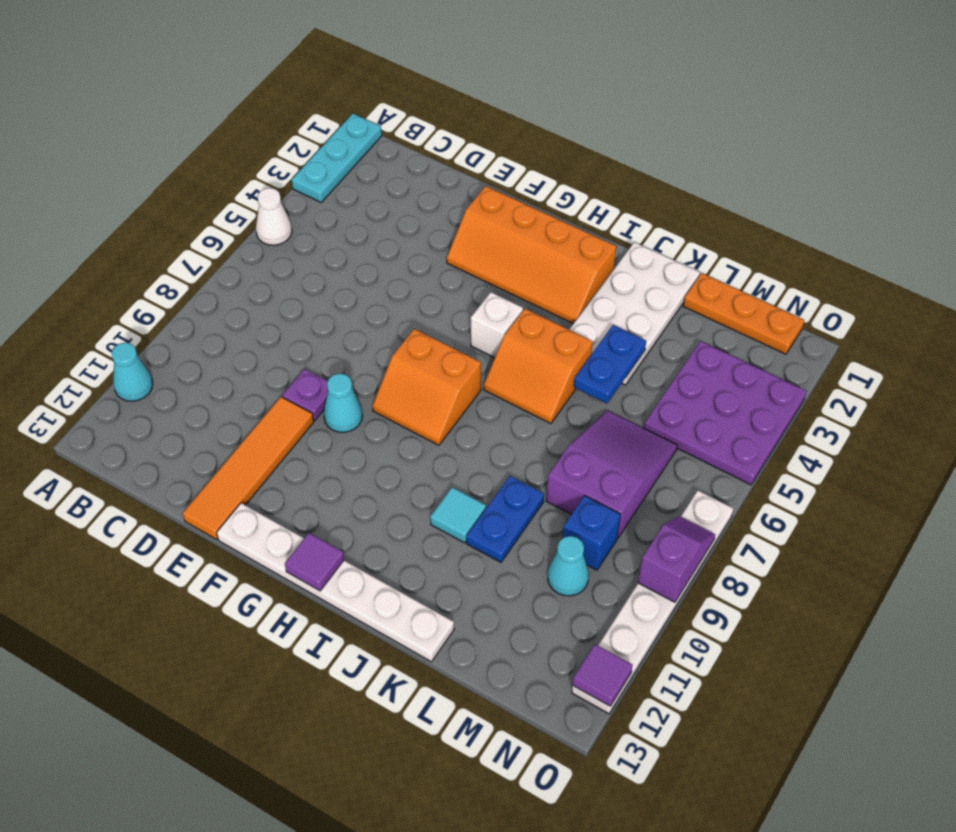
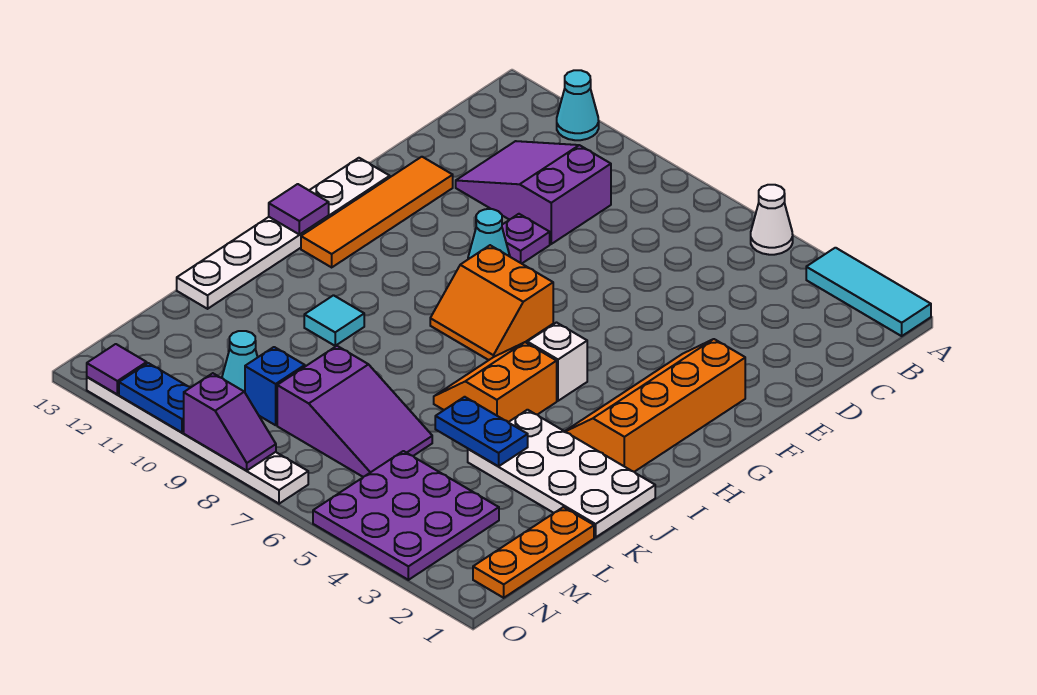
cyan 1x3 plate [292,114,382,202] -> cyan 1x3 tile [806,248,931,336]
none -> purple 2x3 slope [456,141,611,244]
orange 1x4 tile [183,397,314,540] -> orange 1x4 tile turned to [301,157,453,267]
orange 2x2 slope [372,329,481,445] -> orange 2x2 slope turned to [430,245,553,360]
blue 1x2 plate [466,476,544,562] -> blue 1x2 plate moved to [119,363,191,433]

